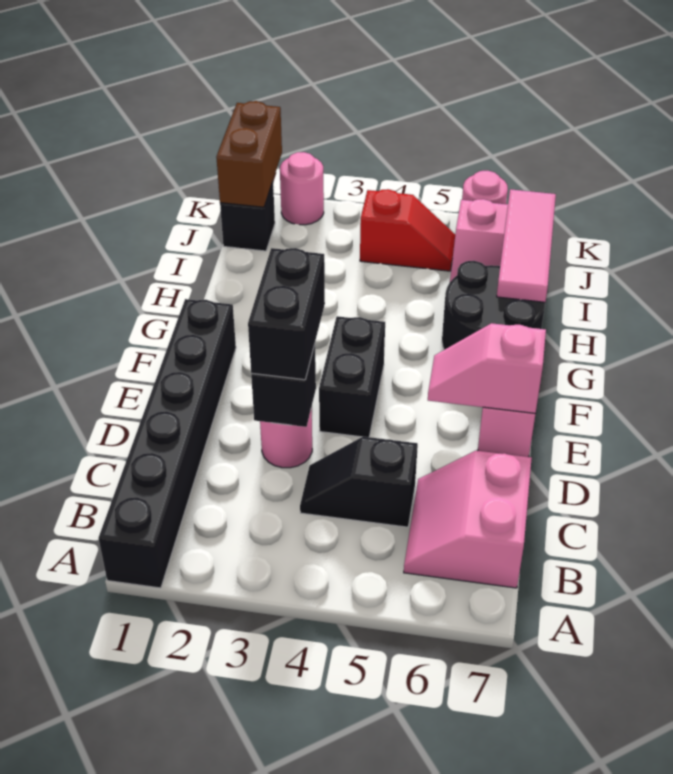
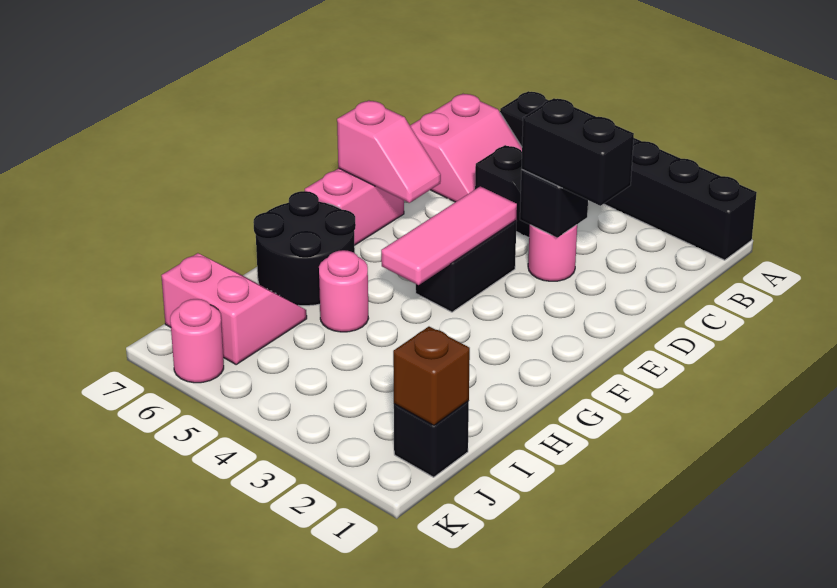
black 1x6 brick [98,299,236,588] -> black 1x6 brick turned to [500,91,757,260]
black 1x2 brick [248,248,325,380] -> black 1x2 brick turned to [522,98,634,206]
pink 1x3 tile [497,189,556,302] -> pink 1x3 tile moved to [381,186,517,285]
brown 1x2 brick [216,101,282,207] -> brown 1x1 brick [393,327,470,425]
red 1x2 slope [360,189,455,271] -> none
pink 1x1 round brick [280,152,324,225] -> pink 1x1 round brick moved to [319,250,369,332]

